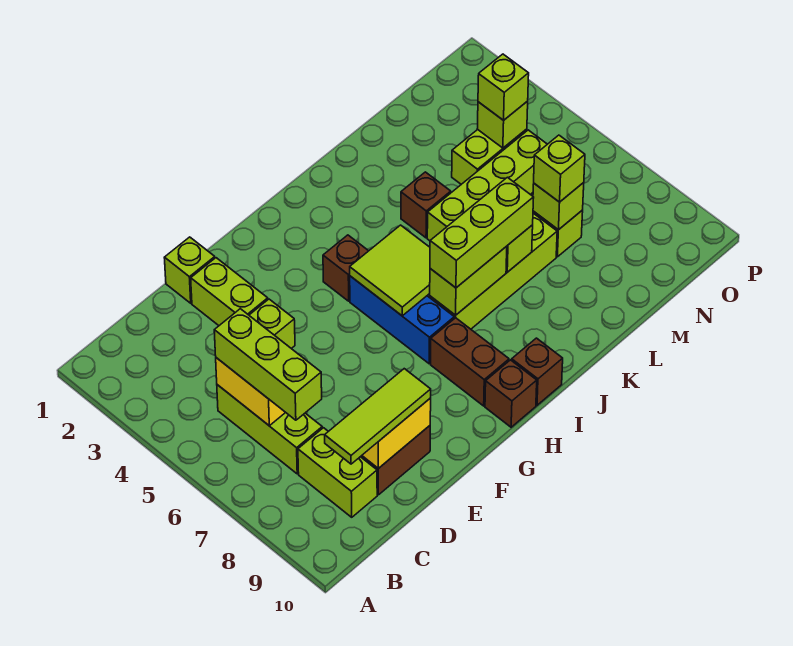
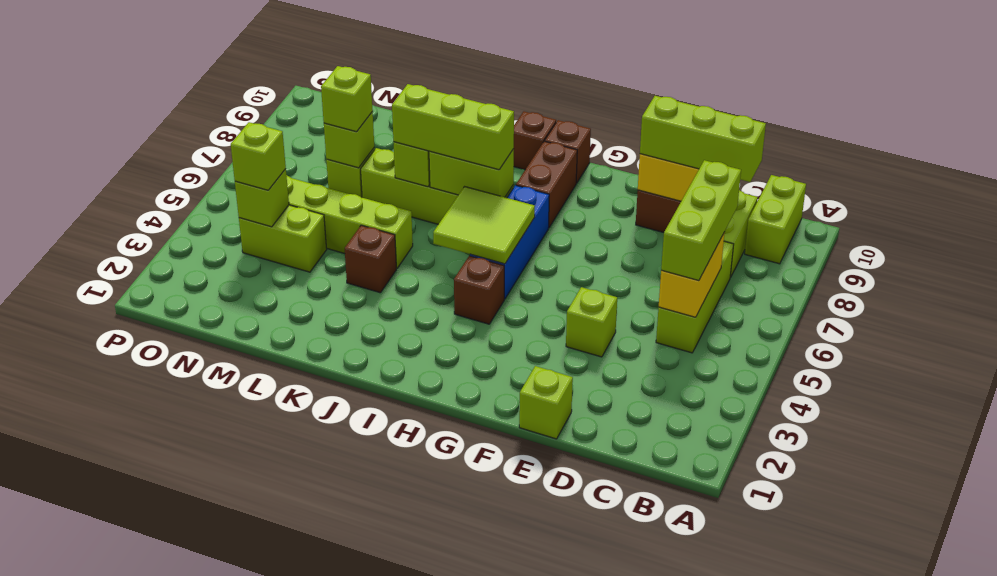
lime 1x3 tile [325,369,431,464] -> lime 1x3 brick [640,96,766,182]
lime 1x2 brick [191,258,268,325] -> lime 1x2 brick moved to [745,175,806,264]

